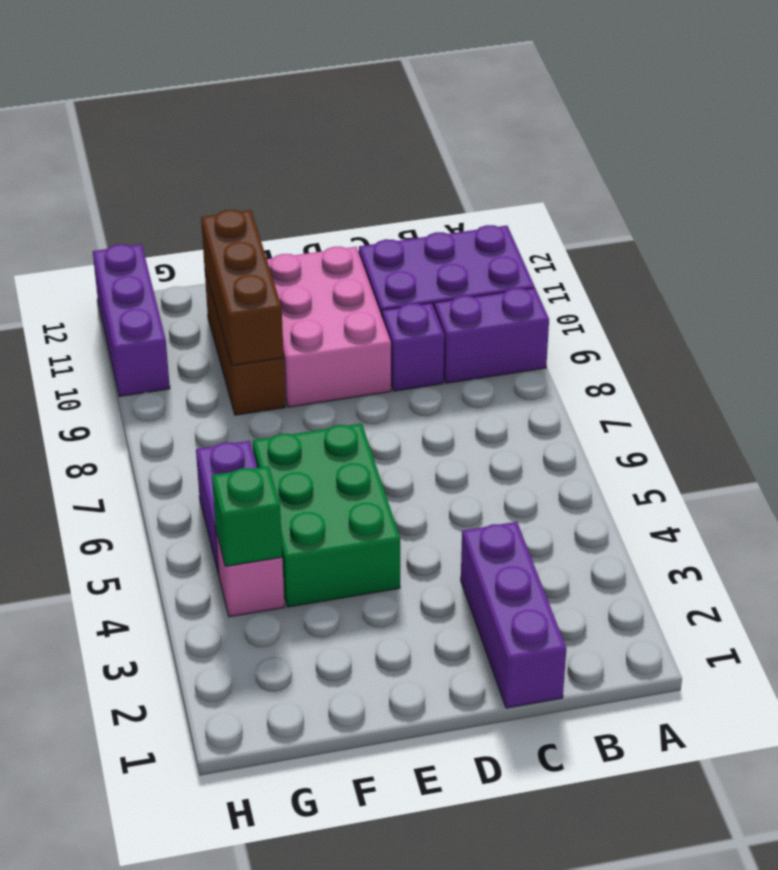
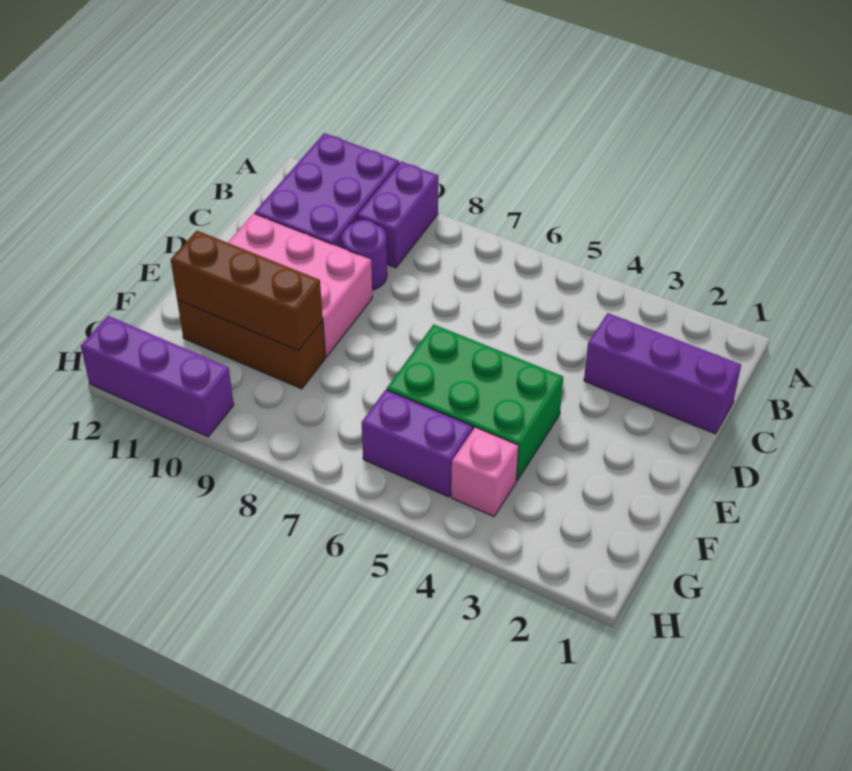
purple 1x1 brick [382,303,444,391] -> purple 1x1 round brick [342,220,387,290]
green 1x1 brick [212,466,282,566] -> none

